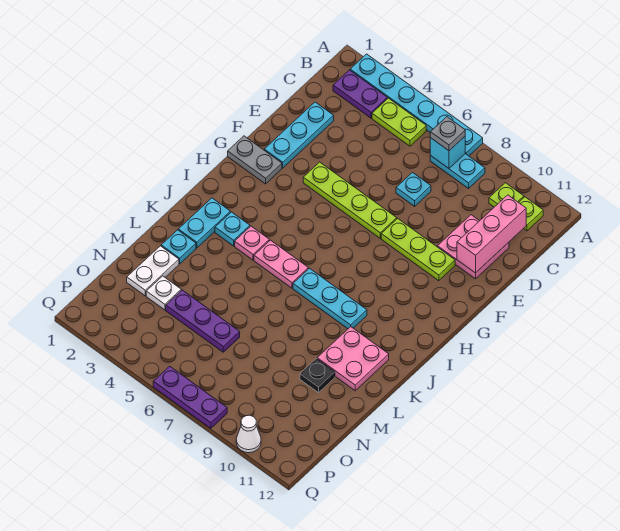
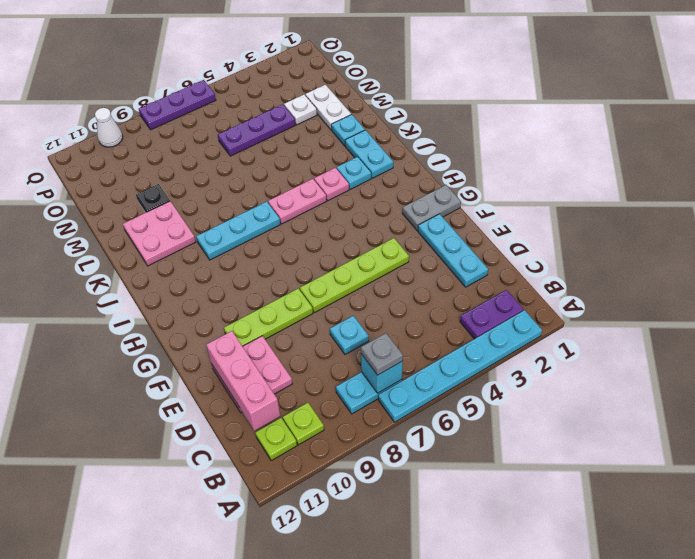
lime 1x2 plate [372,98,426,146] -> none

